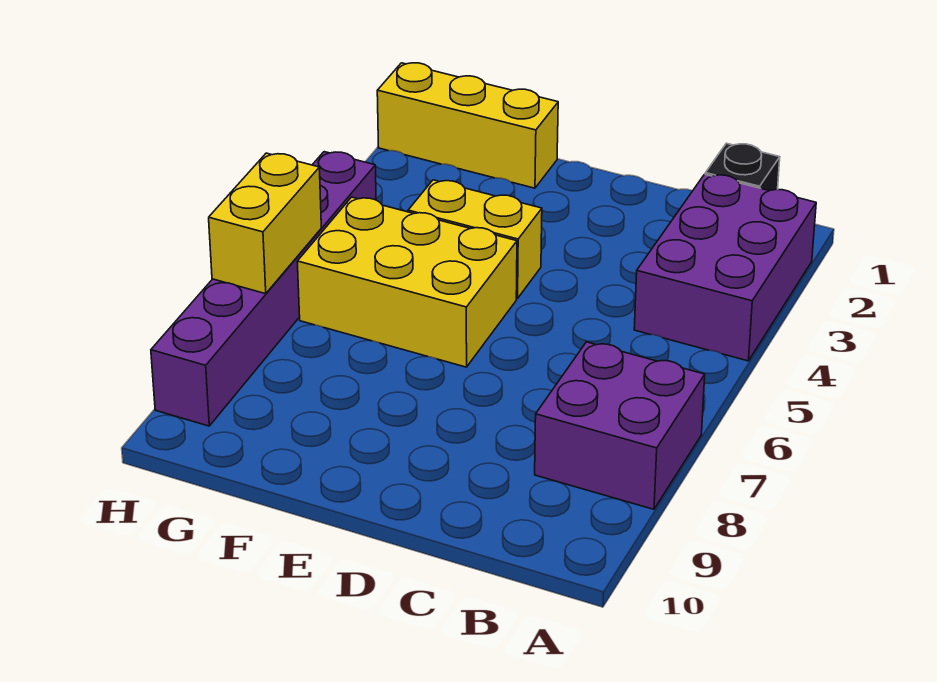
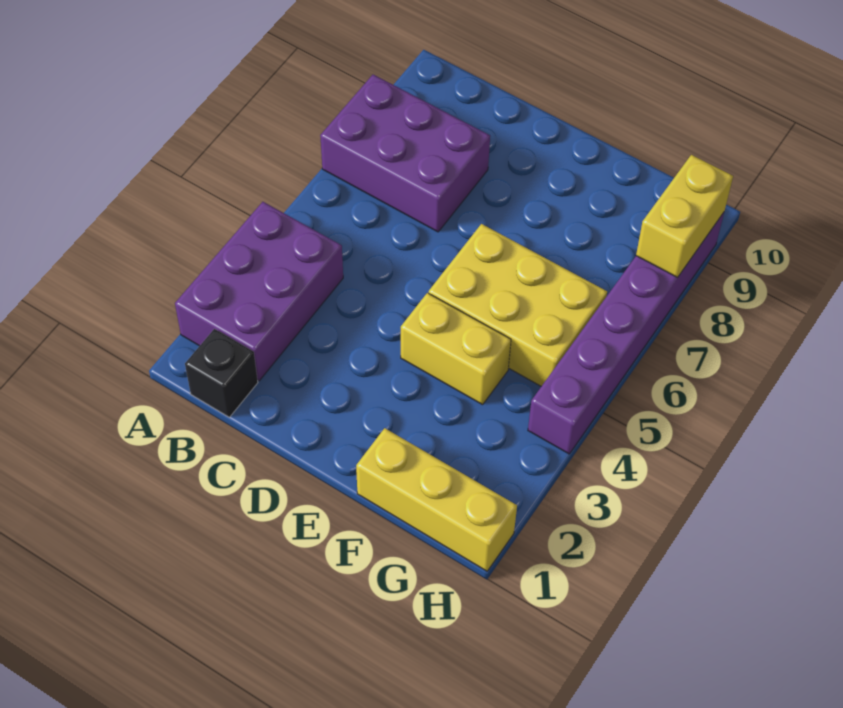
purple 2x2 brick [535,342,705,509] -> purple 2x3 brick [320,75,490,232]
yellow 1x2 brick [209,153,321,294] -> yellow 1x2 brick moved to [636,155,733,278]

